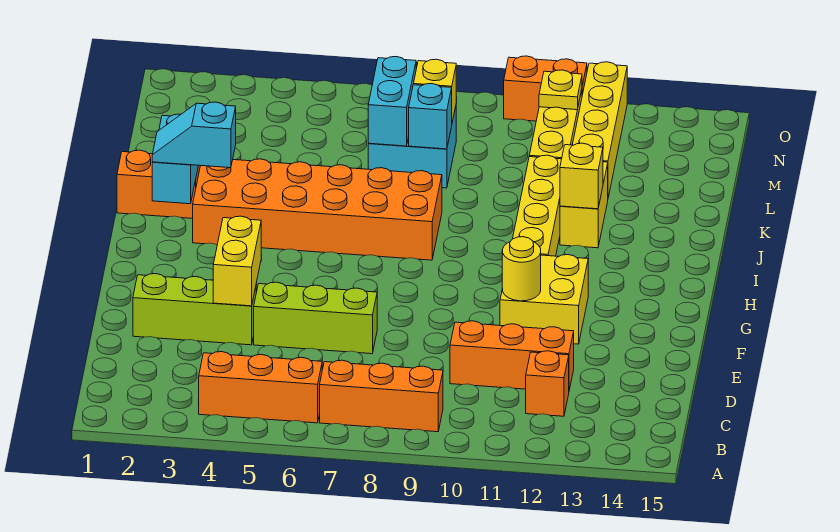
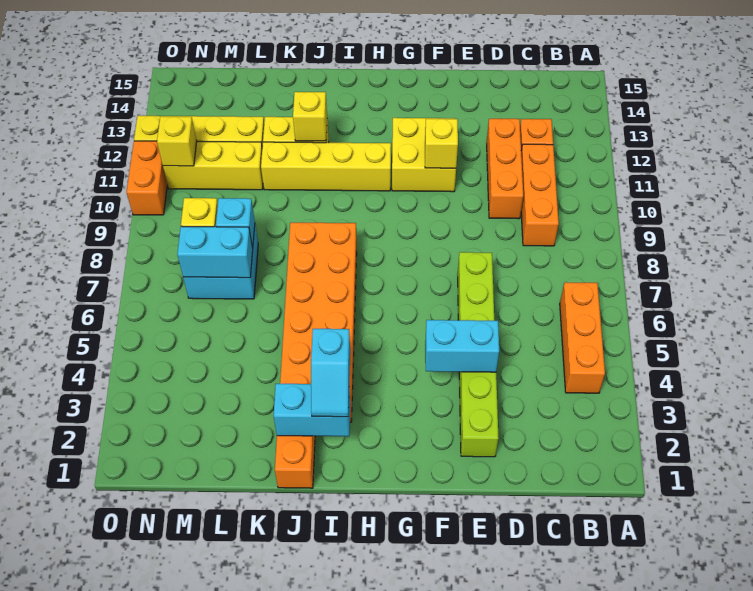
orange 1x3 brick [320,360,443,432] -> orange 1x3 brick moved to [521,144,559,246]
yellow 1x2 brick [213,216,261,306] -> cyan 1x2 brick [425,320,499,372]
yellow 1x1 round brick [502,237,541,301] -> yellow 1x1 brick [425,118,458,168]
yellow 1x1 plate [539,70,582,110] -> yellow 1x1 brick [157,116,197,166]

